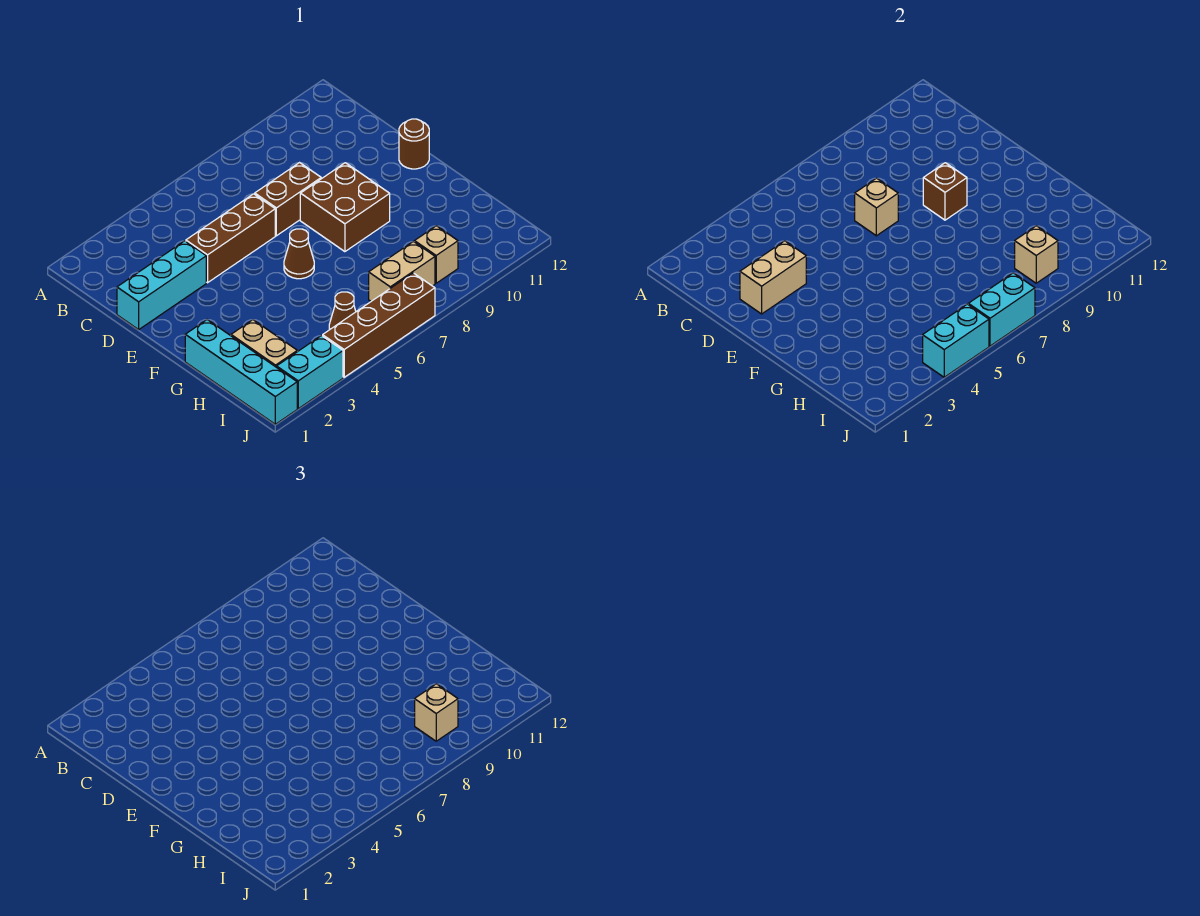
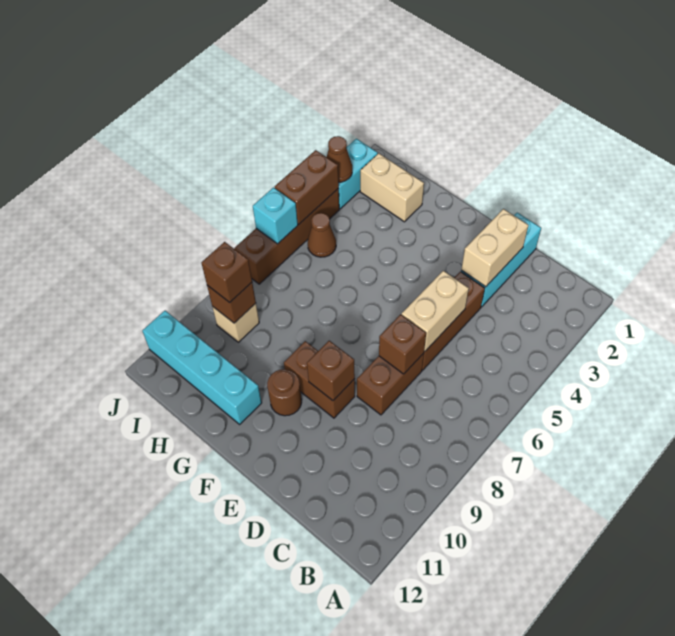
tan 1x1 brick [855,178,898,236] -> brown 1x1 brick [379,314,426,374]
brown 2x2 brick [300,163,390,252] -> brown 1x2 brick [284,341,355,418]
brown 1x1 round brick [399,119,429,169] -> brown 1x1 round brick moved to [267,369,302,416]
brown 1x1 cone [284,229,314,279] -> brown 1x1 cone moved to [327,136,352,182]
cyan 1x4 brick [185,320,297,424] -> cyan 1x4 brick moved to [142,311,262,424]
tan 1x2 brick [369,242,435,301] -> tan 1x2 brick moved to [402,271,469,351]
tan 1x1 brick [1015,226,1058,283] -> brown 1x1 brick [207,283,256,323]
tan 1x1 brick [415,684,458,741] -> brown 1x1 brick [201,242,252,302]
cyan 1x2 brick [923,304,989,377] -> brown 1x2 brick [275,150,339,224]
cyan 1x2 brick [968,273,1035,346] -> cyan 1x1 brick [253,188,298,244]

